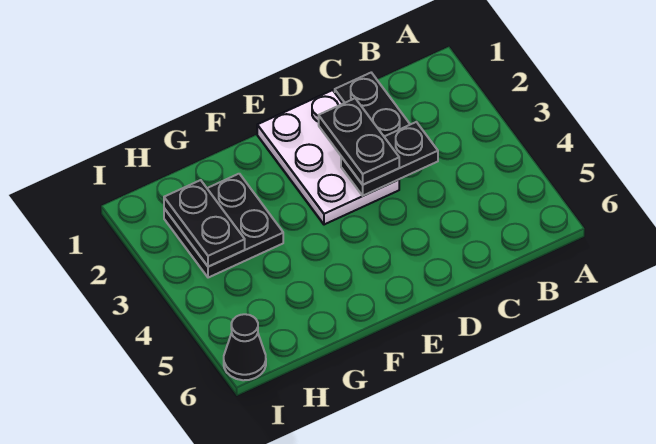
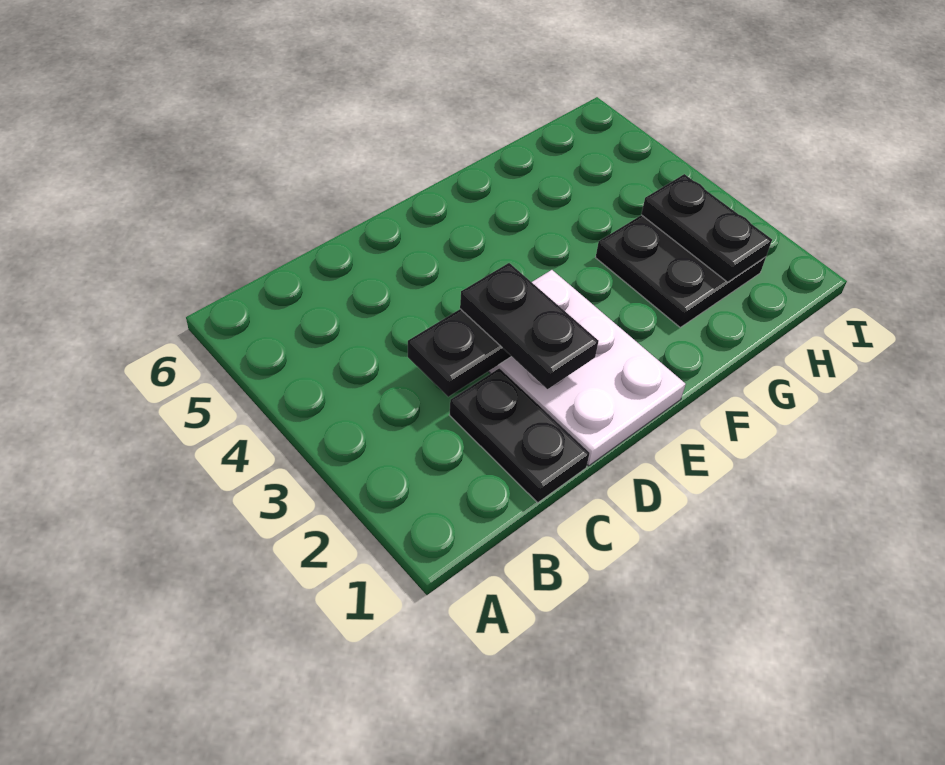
black 1x1 cone [224,314,266,380] -> none

